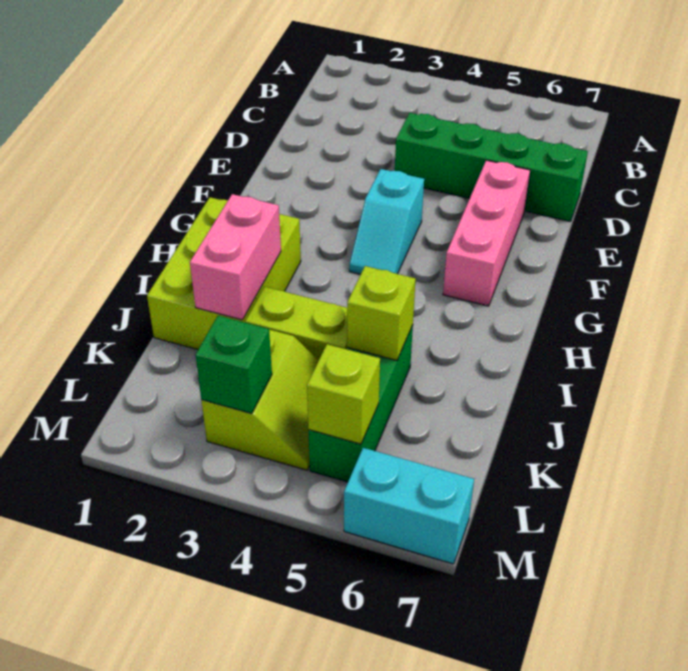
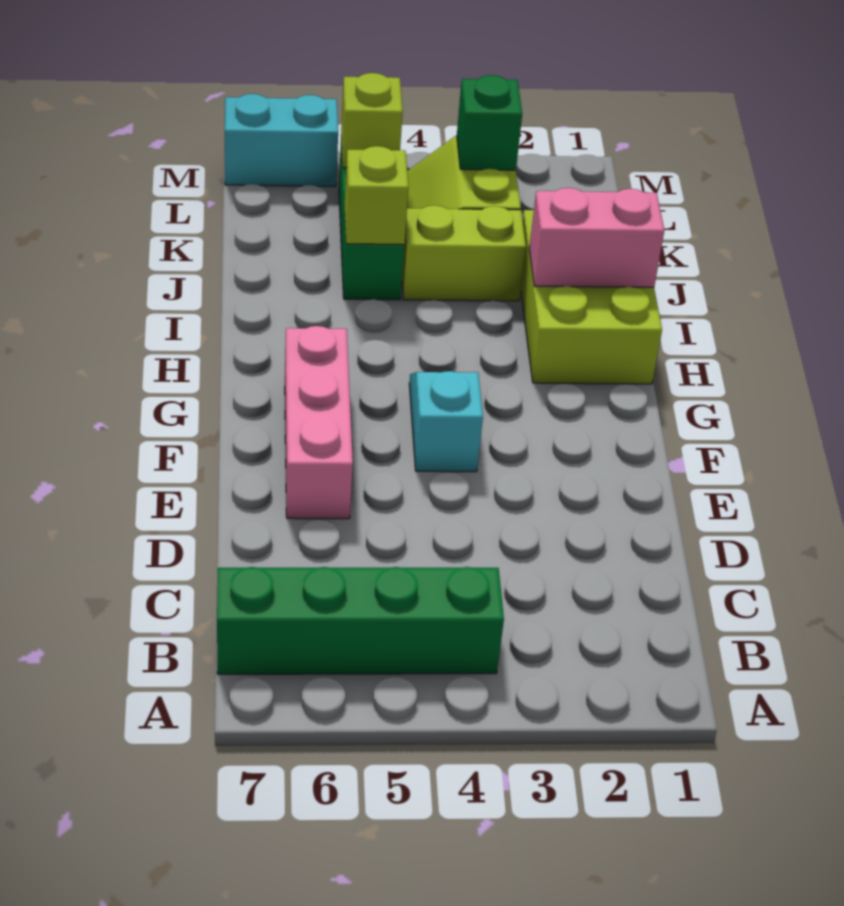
green 1x4 brick [395,113,588,221] -> green 1x4 brick moved to [217,567,504,674]
pink 1x2 brick [190,194,281,320] -> pink 1x2 brick turned to [529,188,664,287]

